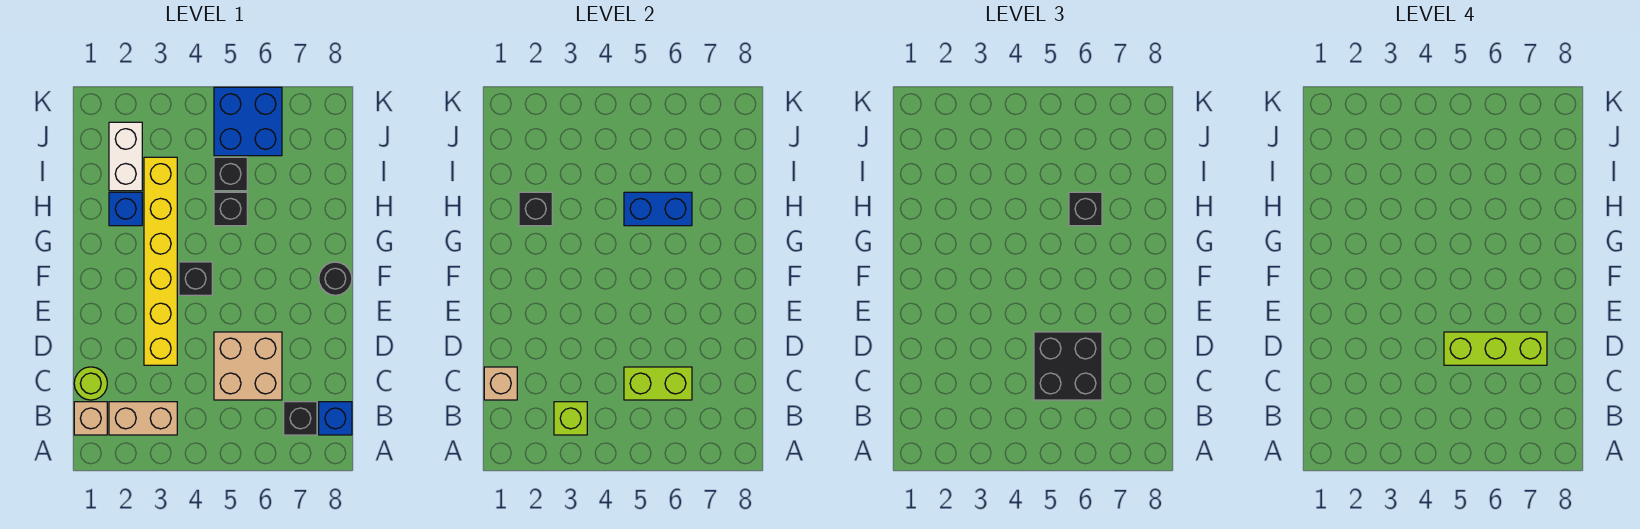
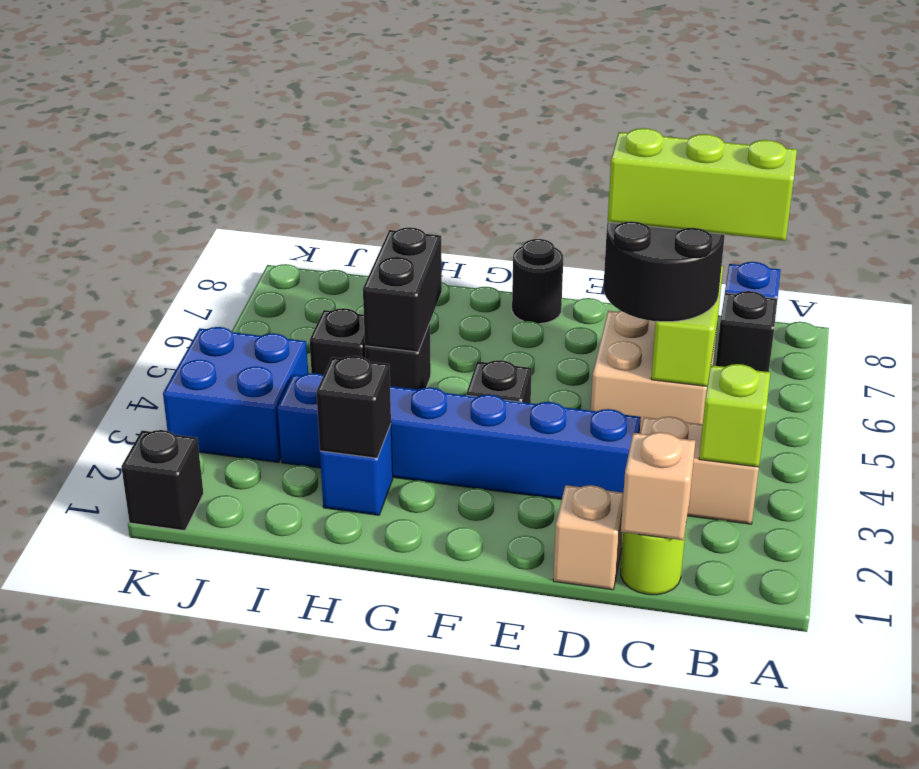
tan 1x1 brick [74,402,107,435] -> tan 1x1 brick moved to [553,485,623,590]
tan 1x2 brick [109,402,177,435] -> tan 1x2 brick turned to [641,417,759,524]
black 2x2 brick [1034,332,1102,400] -> black 2x2 round brick [603,221,725,322]
yellow 1x6 brick [144,157,177,365] -> blue 1x6 brick [278,373,641,499]
lime 1x3 brick [1444,332,1547,365] -> lime 1x3 brick turned to [608,128,797,241]
blue 1x2 brick [624,192,692,226] -> black 1x2 brick [363,227,442,352]
black 1x1 brick [1069,192,1102,226] -> black 1x1 brick moved to [121,430,203,531]
white 1x2 brick [109,122,142,191] -> none
blue 2x2 brick [214,87,282,156] -> blue 2x2 brick moved to [163,327,308,463]

